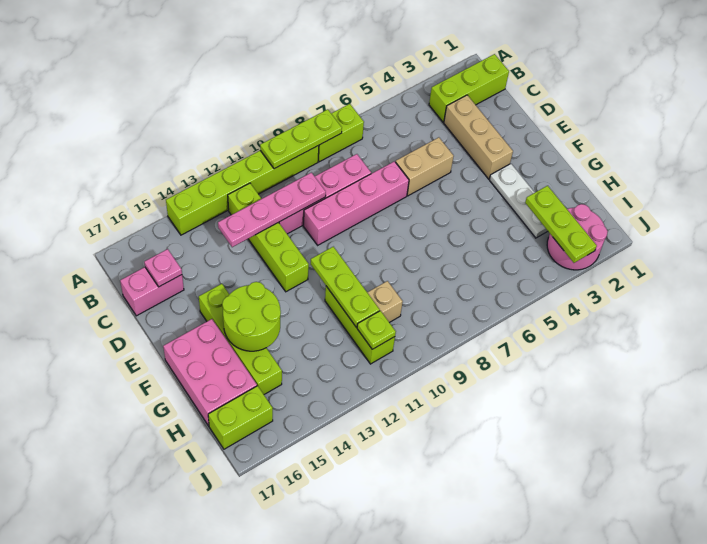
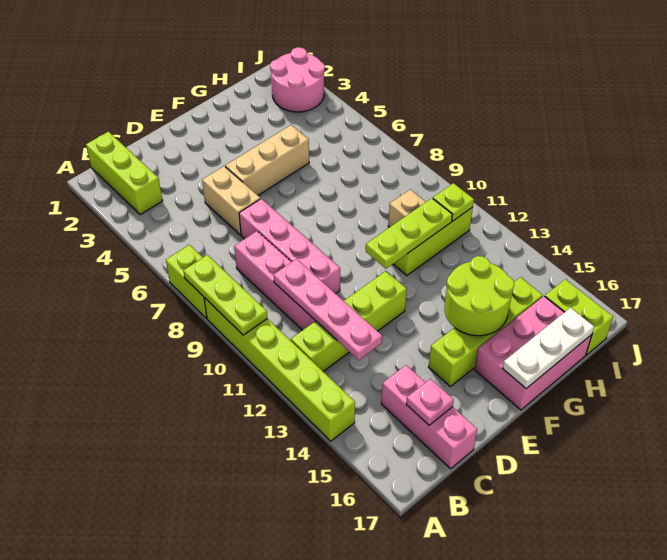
tan 1x3 brick [444,95,513,179] -> tan 1x3 brick moved to [225,125,309,195]
pink 1x2 brick [120,267,184,316] -> pink 1x3 brick [381,365,477,469]
white 1x3 plate [489,164,548,238] -> white 1x3 plate moved to [502,308,594,388]
lime 1x3 plate [525,186,597,263] -> none

